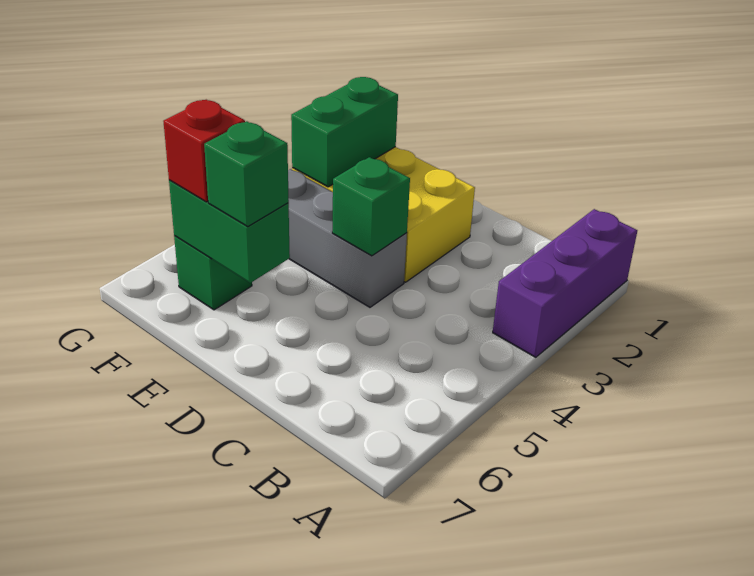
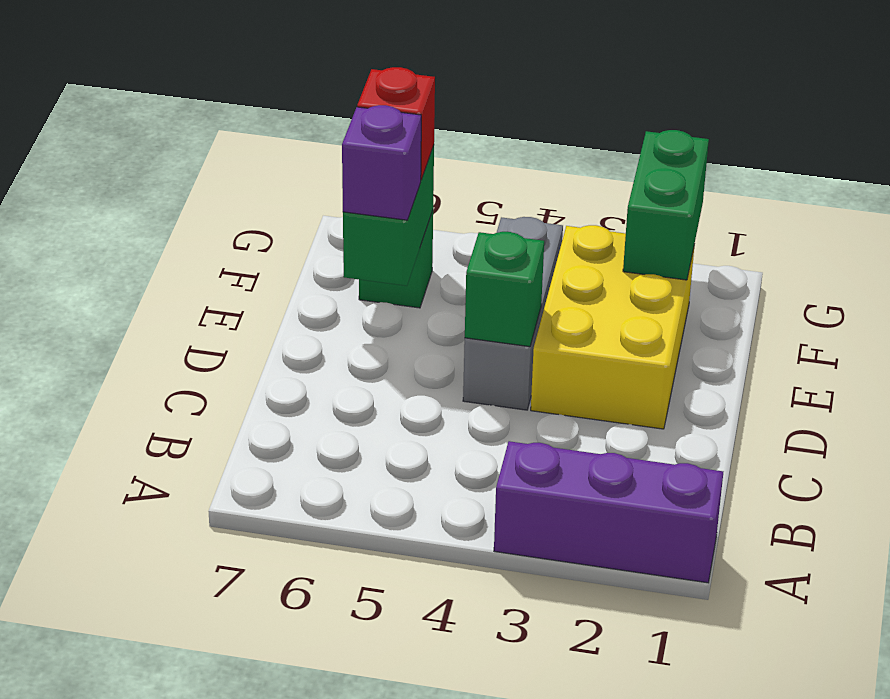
green 1x1 brick [204,121,289,226] -> purple 1x1 brick [342,105,421,220]
green 1x2 brick [291,77,398,187] -> green 1x2 brick turned to [623,130,709,280]

